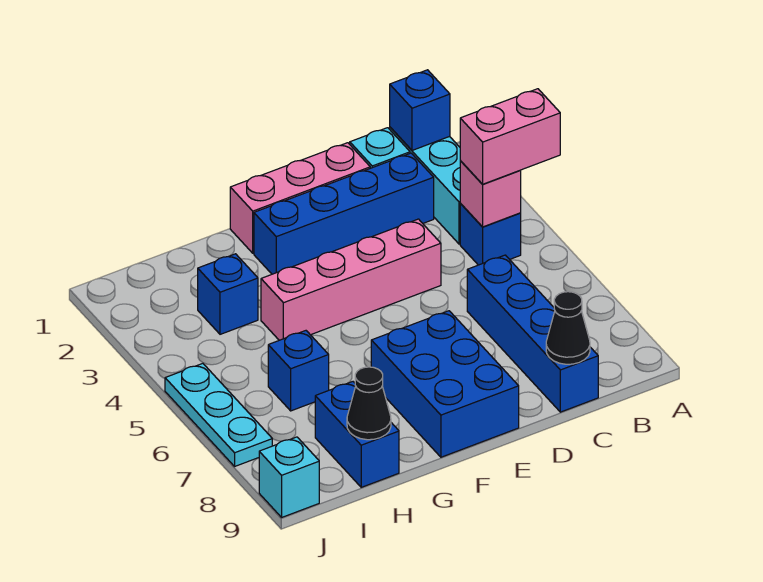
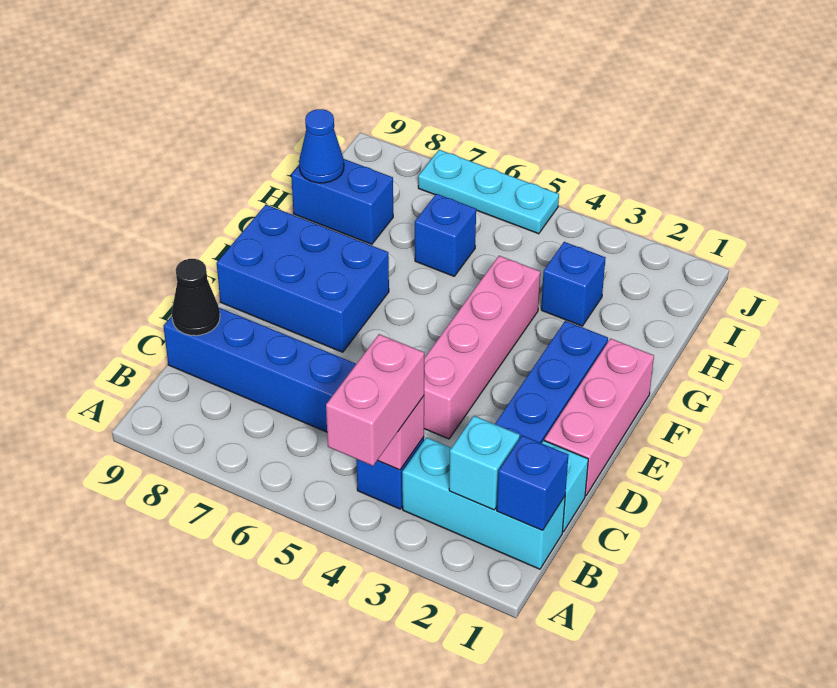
black 1x1 cone [347,367,391,440] -> blue 1x1 cone [299,109,344,183]
cyan 1x1 brick [259,437,319,517] -> cyan 1x1 brick moved to [449,416,520,510]

